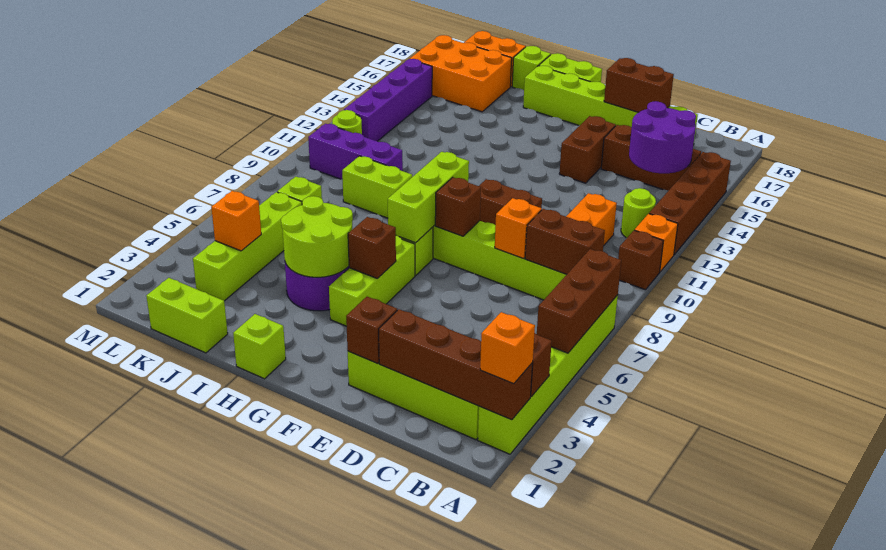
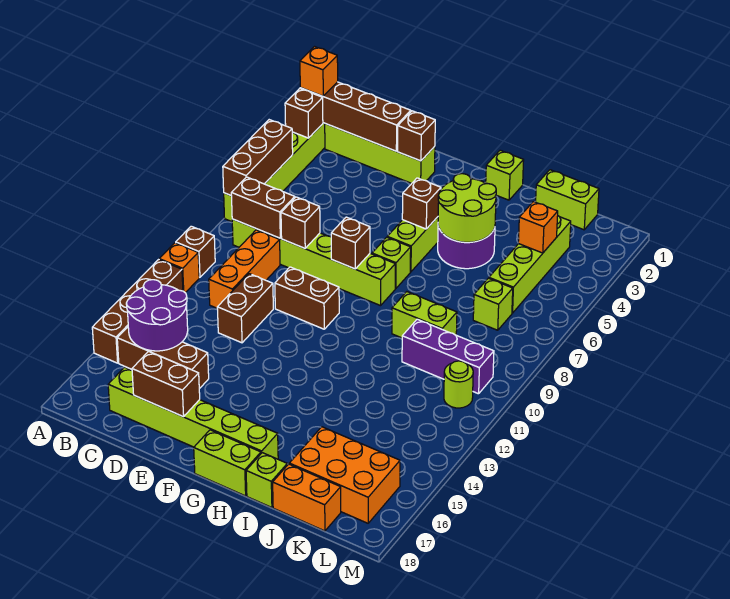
lime 1x1 round brick [621,188,656,238] -> none
orange 1x1 brick [495,198,542,258] -> brown 1x1 brick [281,197,320,248]
brown 1x2 brick [559,116,616,183] -> brown 1x2 brick moved to [217,274,273,343]
lime 1x3 brick [388,152,469,243] -> none
purple 1x4 brick [344,59,432,141] -> none

